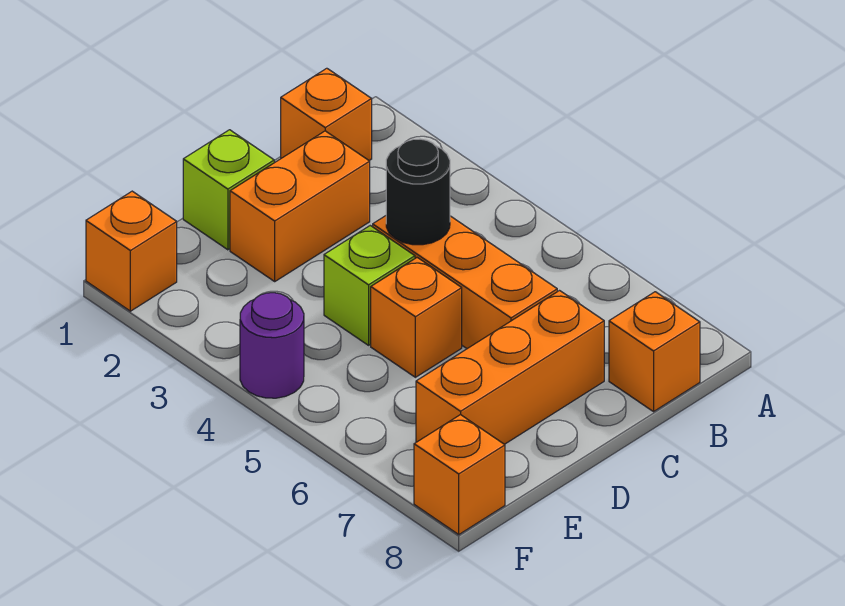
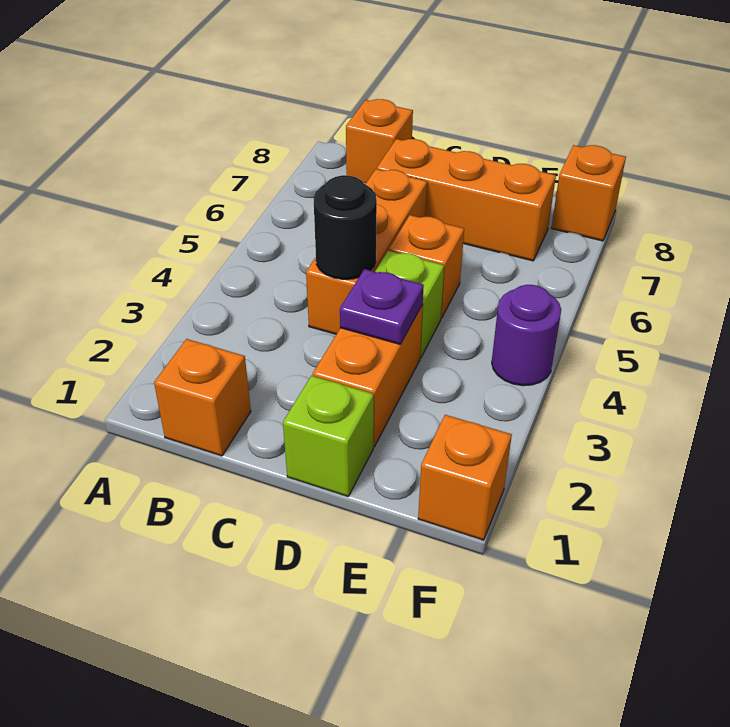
orange 1x2 brick [230,131,370,281] -> orange 1x2 brick turned to [313,305,423,447]
none -> purple 1x1 plate [340,269,424,344]

